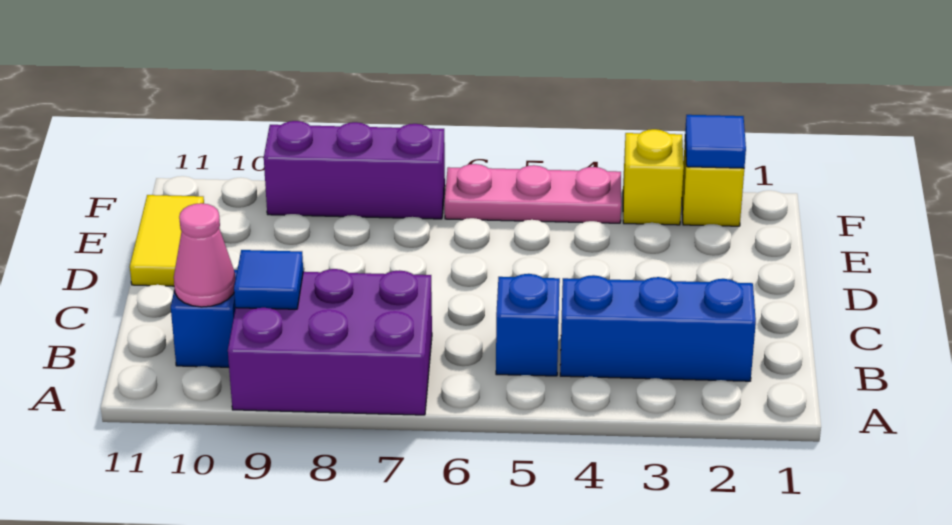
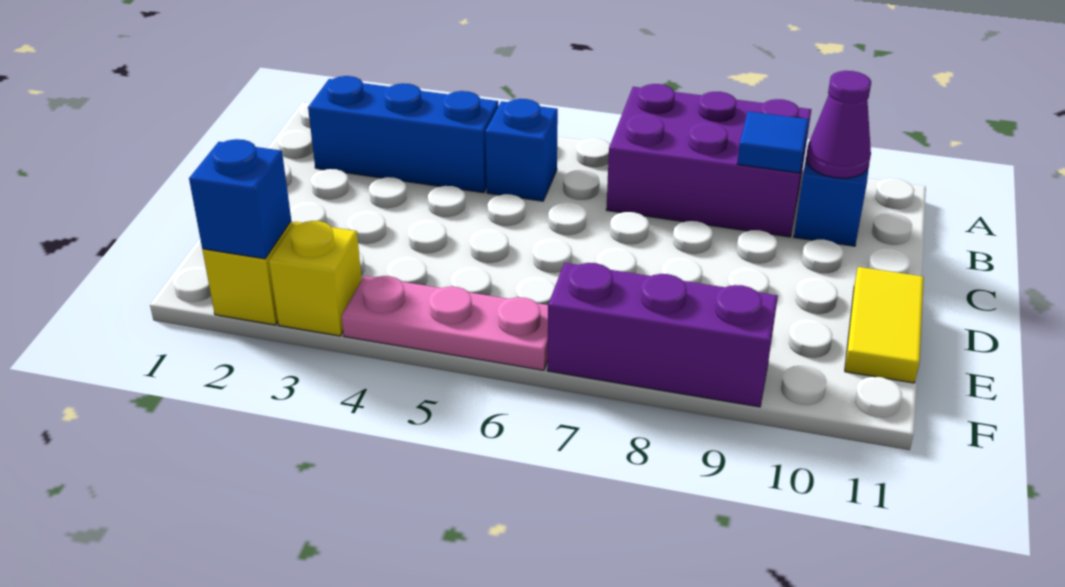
pink 1x1 cone [174,203,235,307] -> purple 1x1 cone [806,71,871,178]
blue 1x1 tile [685,115,746,168] -> blue 1x1 brick [189,139,291,259]

